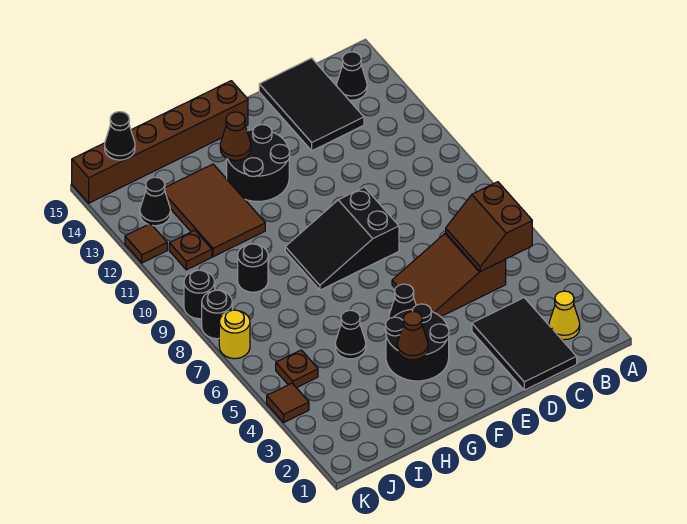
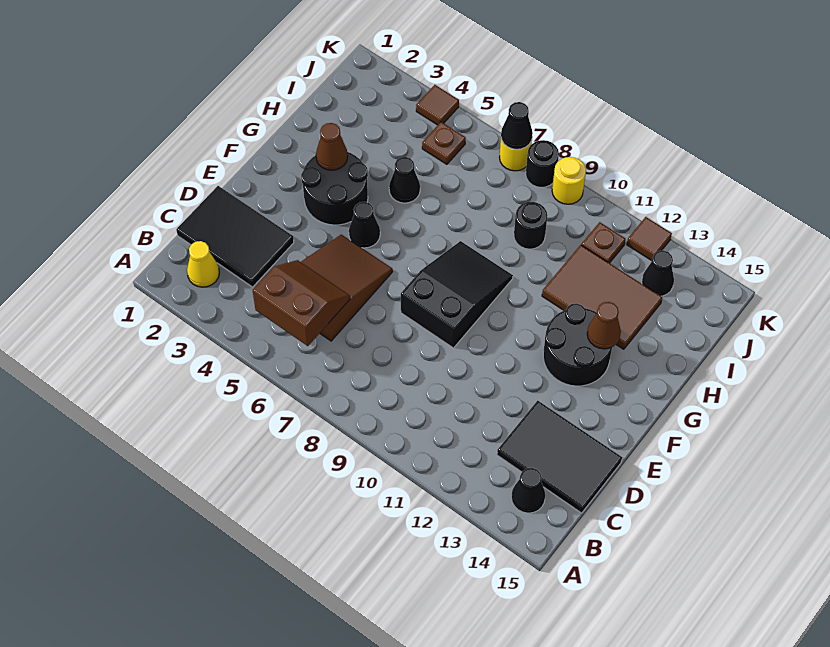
brown 1x6 brick [72,81,248,203] -> none
black 1x1 cone [105,112,135,160] -> black 1x1 cone moved to [501,102,533,149]
black 1x1 round brick [184,270,215,319] -> yellow 1x1 round brick [552,157,586,204]

